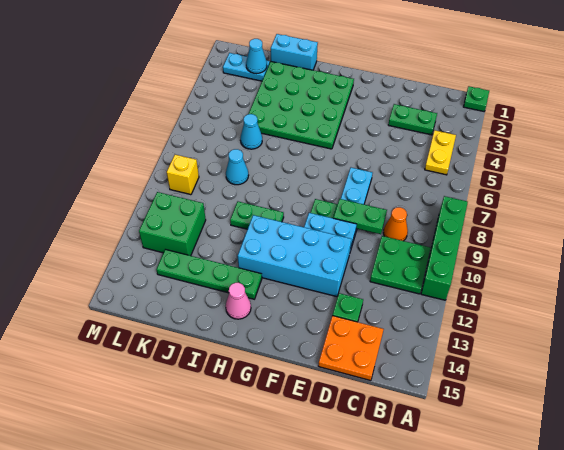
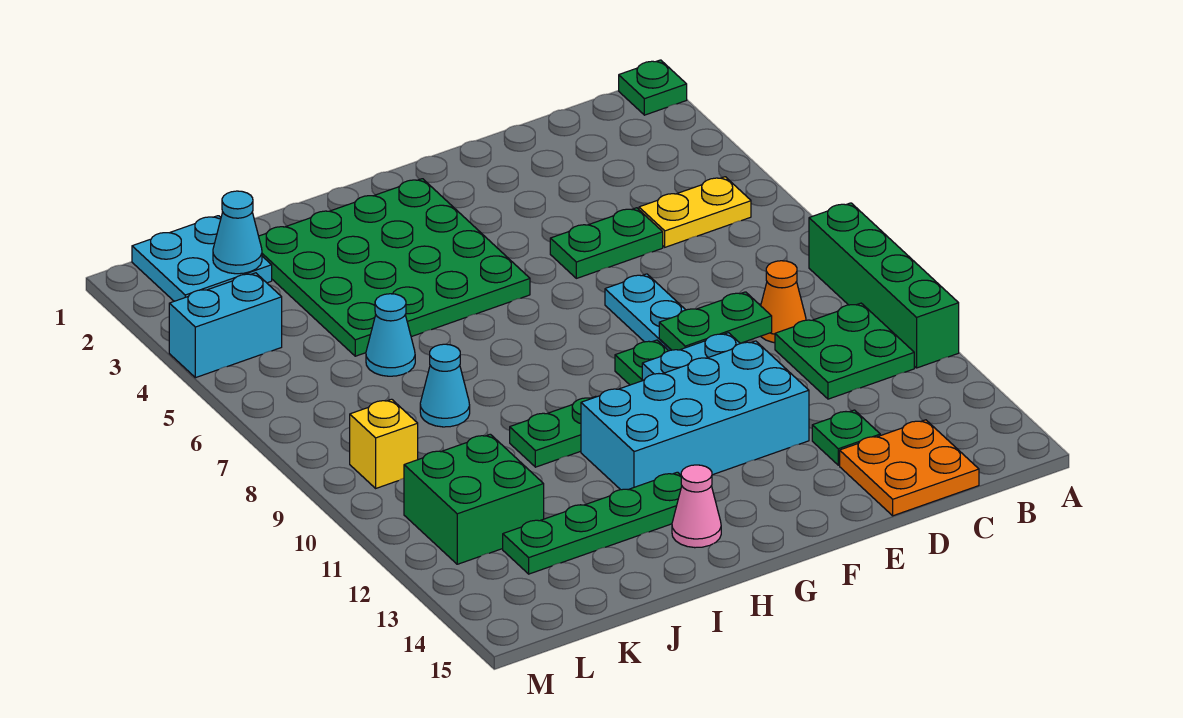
yellow 1x2 plate [425,130,456,175] -> yellow 1x2 plate turned to [639,177,751,247]
green 1x2 plate [388,104,437,135] -> green 1x2 plate moved to [550,208,663,278]
cyan 1x2 brick [271,34,318,70] -> cyan 1x2 brick moved to [169,273,282,378]
cyan 1x2 plate [223,53,270,81] -> cyan 2x2 plate [132,216,272,301]

